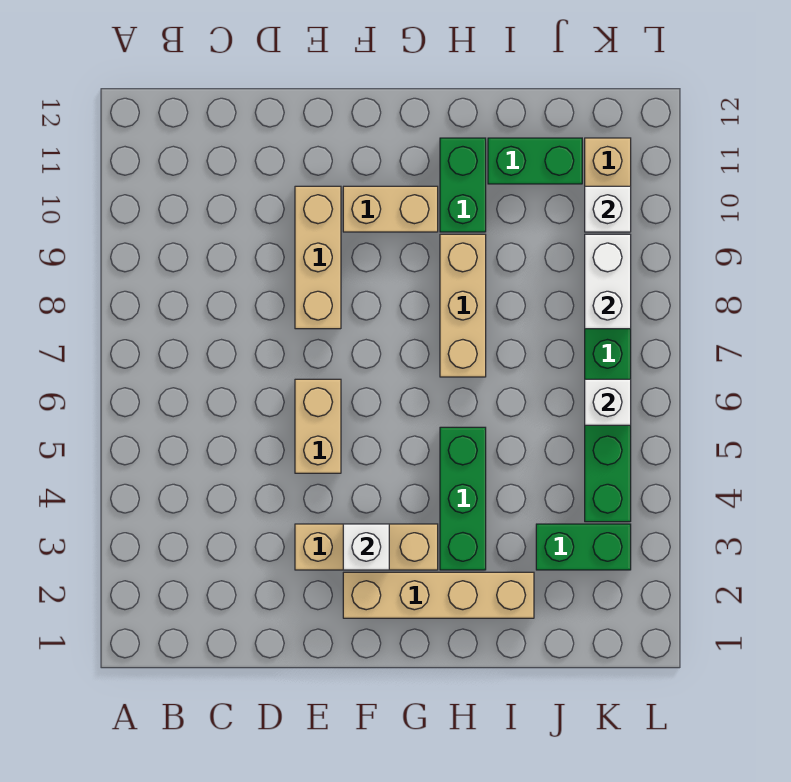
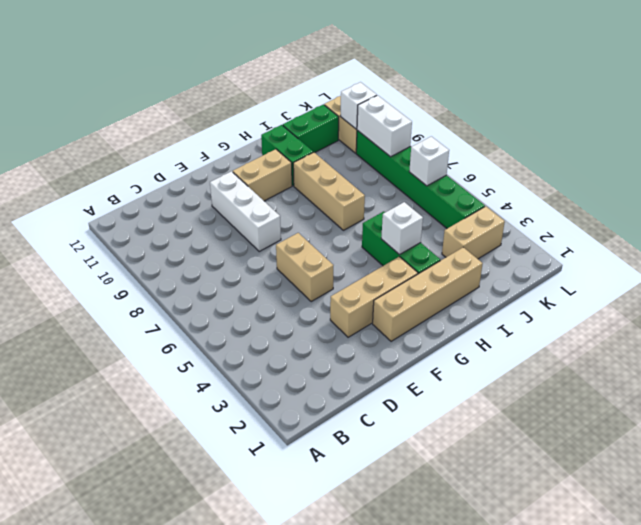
tan 1x3 brick [295,186,341,329] -> white 1x3 brick [210,171,281,251]
white 1x1 brick [343,524,389,570] -> white 1x1 brick moved to [381,202,423,255]
green 1x2 brick [536,524,631,570] -> tan 1x2 brick [442,206,505,259]

